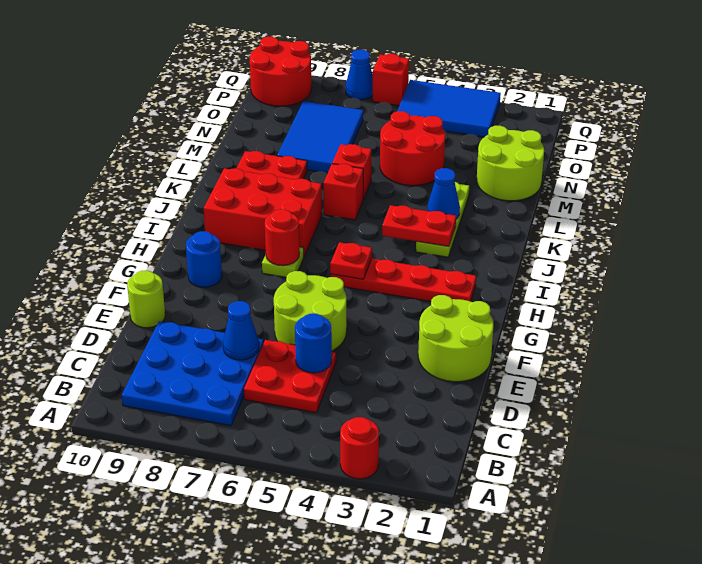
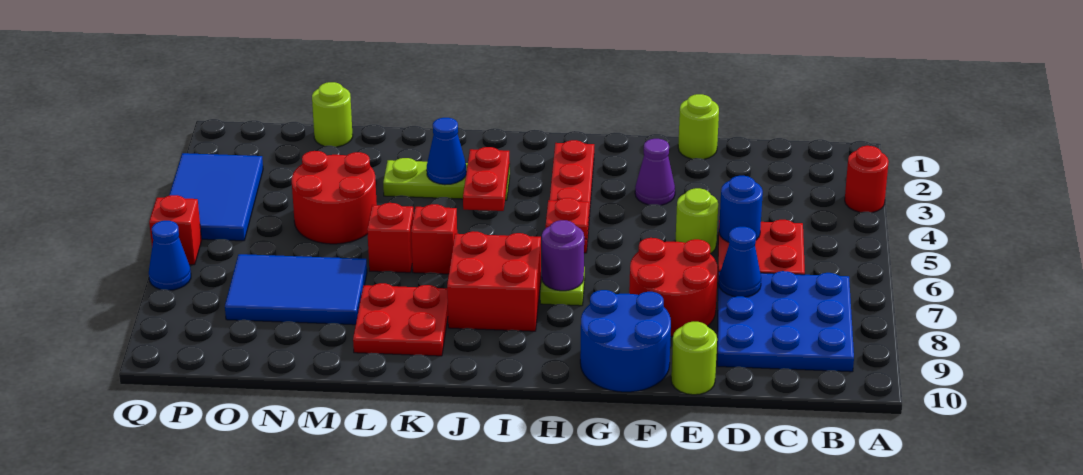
lime 2x2 round brick [418,295,494,382] -> lime 1x1 round brick [678,94,719,159]
lime 2x2 round brick [274,271,347,351] -> lime 1x1 round brick [675,188,718,254]
none -> purple 1x1 cone [635,139,675,205]
blue 1x1 round brick [186,231,222,287] -> blue 2x2 round brick [580,290,671,392]
red 1x1 round brick [265,209,300,266] -> purple 1x1 round brick [542,220,584,291]
red 2x3 brick [204,168,322,256] -> red 2x2 brick [447,231,541,331]
lime 2x2 round brick [477,126,544,201] -> lime 1x1 round brick [312,82,353,147]
red 2x2 round brick [250,37,312,106] -> red 2x2 round brick moved to [629,238,718,336]

